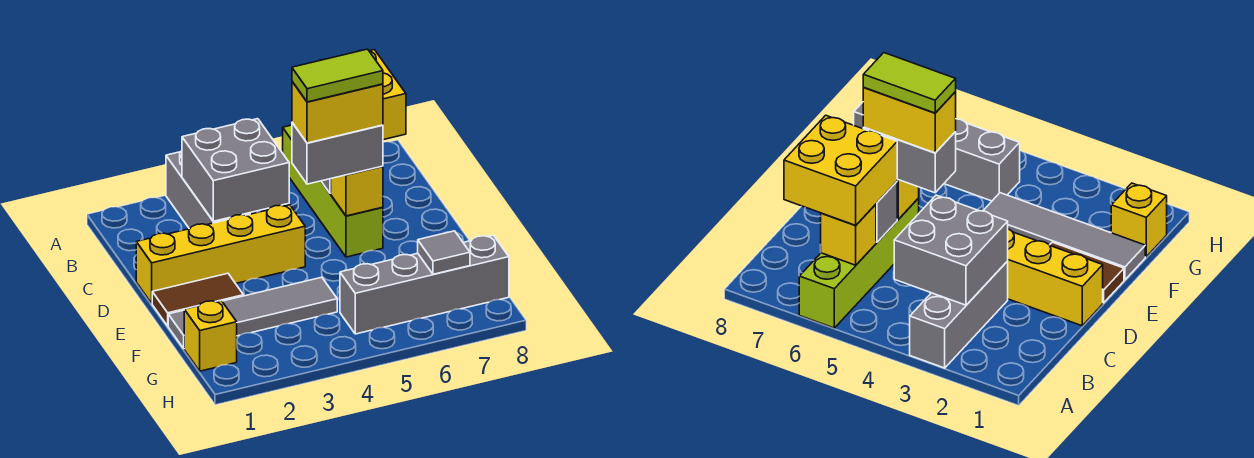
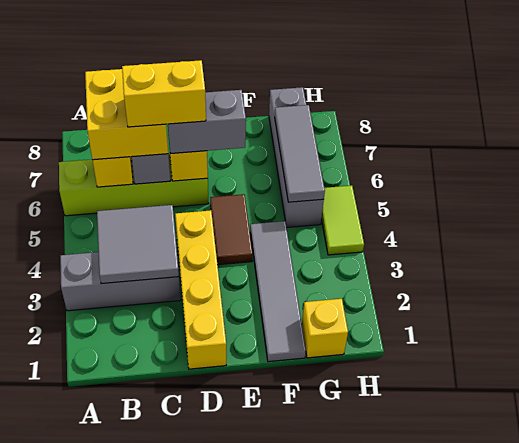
grey 2x2 brick [182,119,289,221] -> grey 2x2 tile [97,205,179,284]
grey 1x2 brick [292,123,383,184] -> grey 1x2 brick turned to [168,90,246,154]
yellow 1x2 brick [292,82,383,143] -> yellow 1x2 brick turned to [122,60,206,127]
lime 1x2 tile [292,49,383,102] -> lime 1x2 tile moved to [321,185,364,255]
brown 1x2 tile [152,273,243,326] -> brown 1x2 tile moved to [210,194,253,265]
grey 1x1 tile [418,231,470,274] -> grey 1x3 tile [275,105,325,202]

